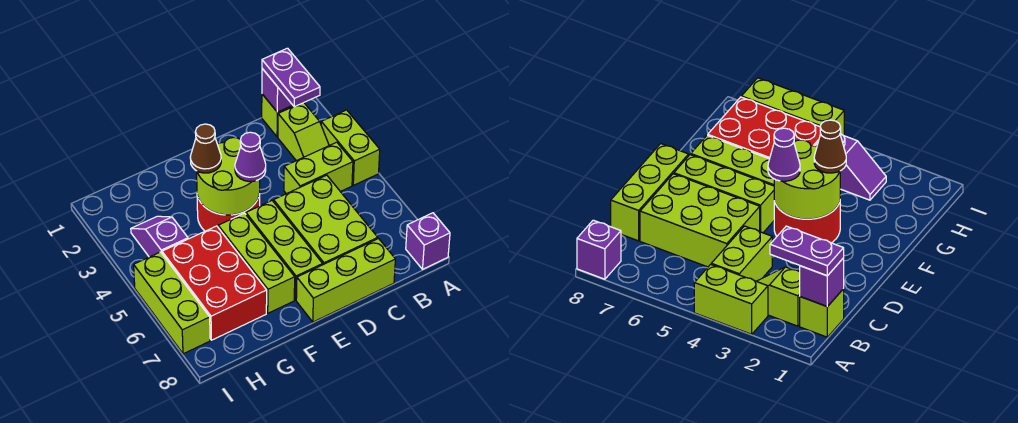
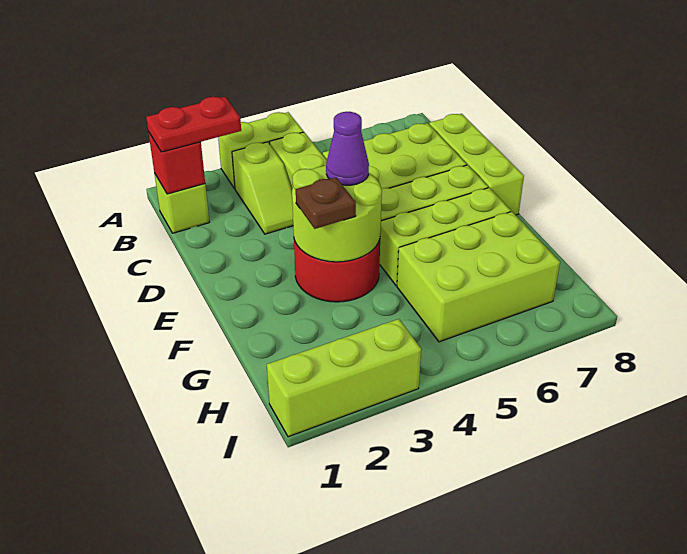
purple 1x1 brick [406,213,450,269] -> none
purple 1x1 brick [262,69,292,112] -> red 1x1 brick [148,132,205,194]
purple 1x2 plate [262,48,320,107] -> red 1x2 plate [146,97,241,152]
lime 1x2 slope [278,103,329,161] -> lime 1x2 slope turned to [232,142,293,234]
brown 1x1 cone [190,124,221,173] -> brown 1x1 plate [296,178,356,229]
red 2x3 brick [162,226,267,340] -> lime 2x3 brick [397,212,560,342]
purple 1x2 slope [131,216,188,257] -> none
lime 1x3 brick [134,252,210,354] -> lime 1x3 brick moved to [267,319,421,437]

